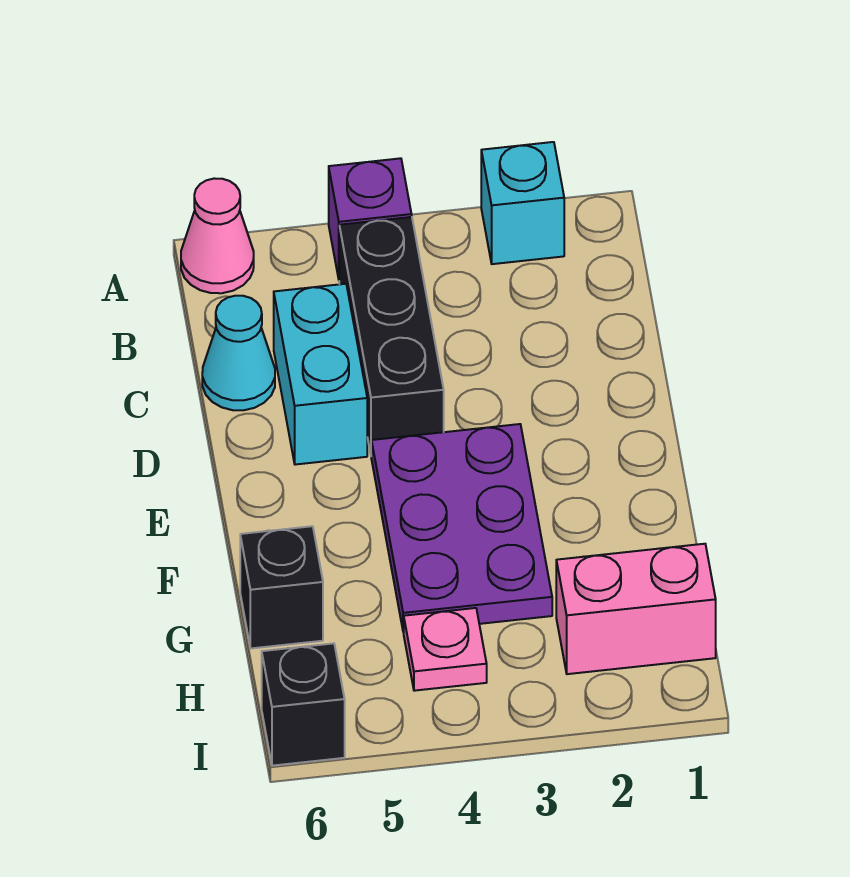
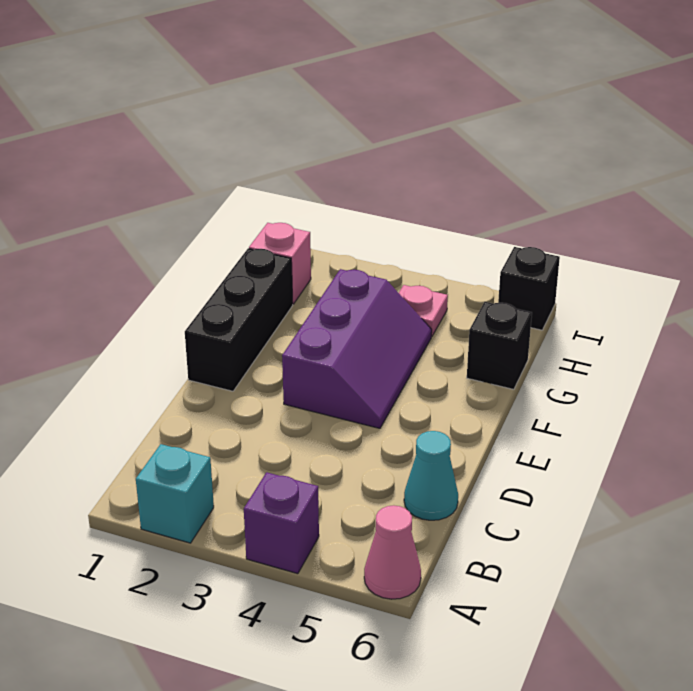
black 1x3 brick [339,217,444,454] -> black 1x3 brick moved to [185,248,293,391]
cyan 1x2 brick [274,284,367,465] -> none
purple 2x3 plate [371,424,552,632] -> purple 2x3 slope [282,269,432,428]
pink 1x2 brick [556,544,716,674] -> pink 1x1 brick [249,223,311,304]

